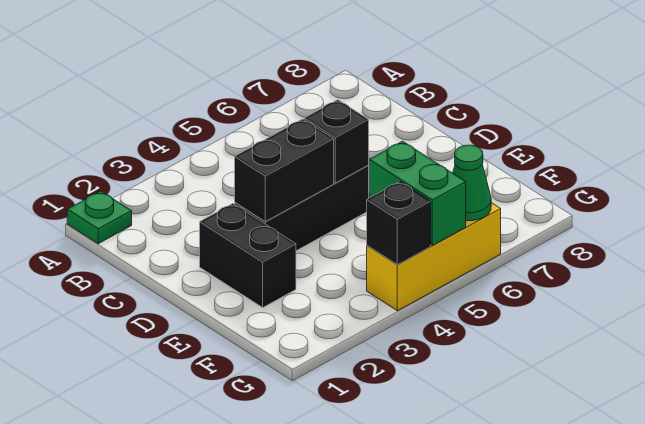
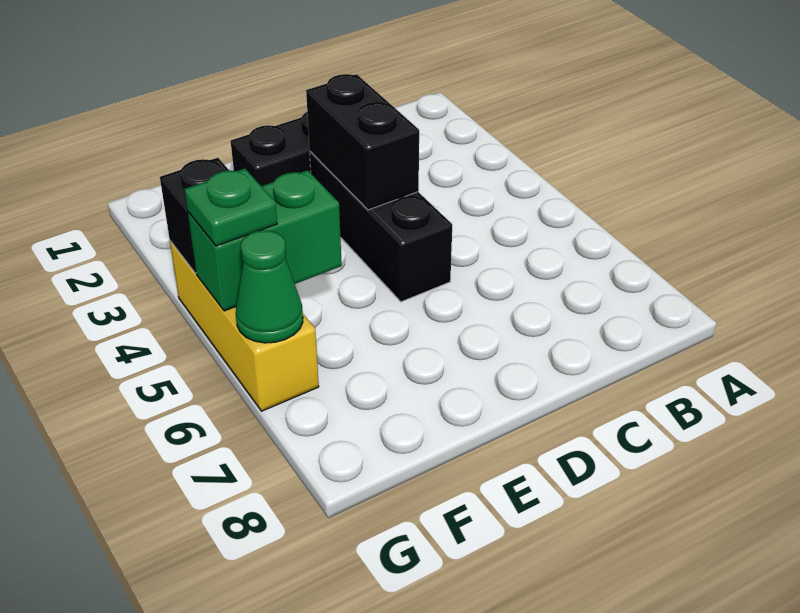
green 1x1 plate [67,191,132,244] -> green 1x1 plate moved to [184,169,277,246]
black 1x1 brick [304,100,369,183] -> none

